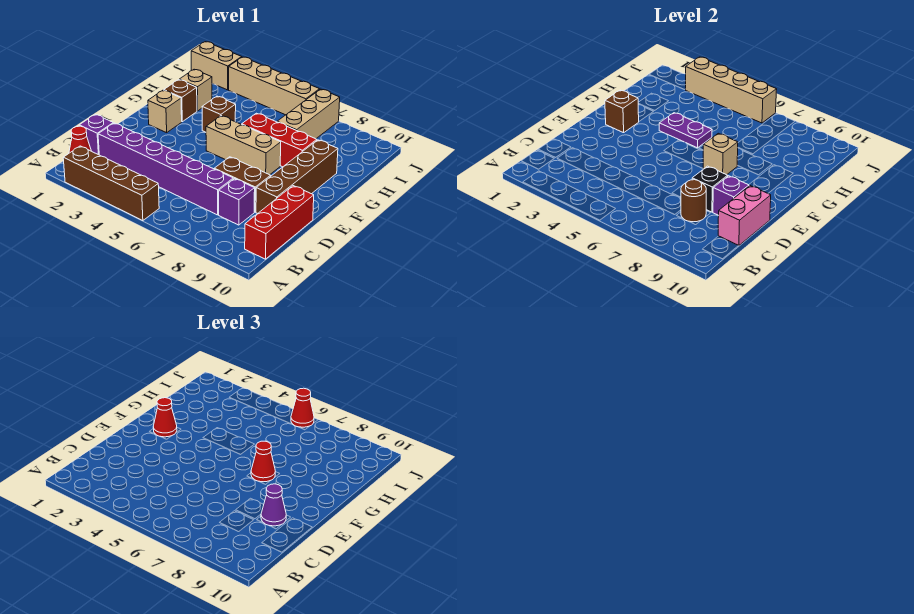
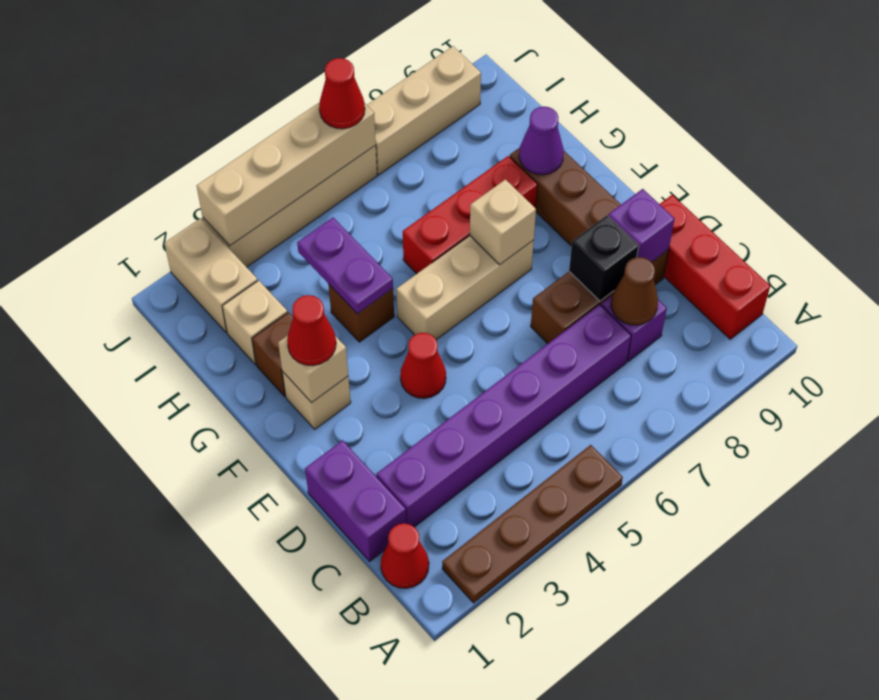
brown 1x4 brick [63,146,159,221] -> brown 1x4 plate [442,445,623,603]
purple 1x1 brick [79,114,113,155] -> purple 1x2 brick [305,440,406,561]
brown 1x1 round brick [681,180,706,222] -> brown 1x1 cone [611,257,658,325]
pink 1x2 brick [718,186,771,246] -> none
purple 1x1 cone [261,484,286,526] -> purple 1x1 cone moved to [519,106,564,175]
brown 1x1 brick [605,90,639,133] -> tan 1x1 brick [278,335,348,403]
red 1x1 cone [251,441,275,482] -> red 1x1 cone moved to [400,333,446,398]
purple 1x2 plate [659,113,712,148] -> purple 1x2 plate turned to [297,218,393,314]
tan 1x3 brick [277,89,340,139] -> tan 1x3 brick turned to [367,46,481,175]
tan 1x2 brick [191,42,242,90] -> tan 1x2 brick turned to [164,218,258,332]

